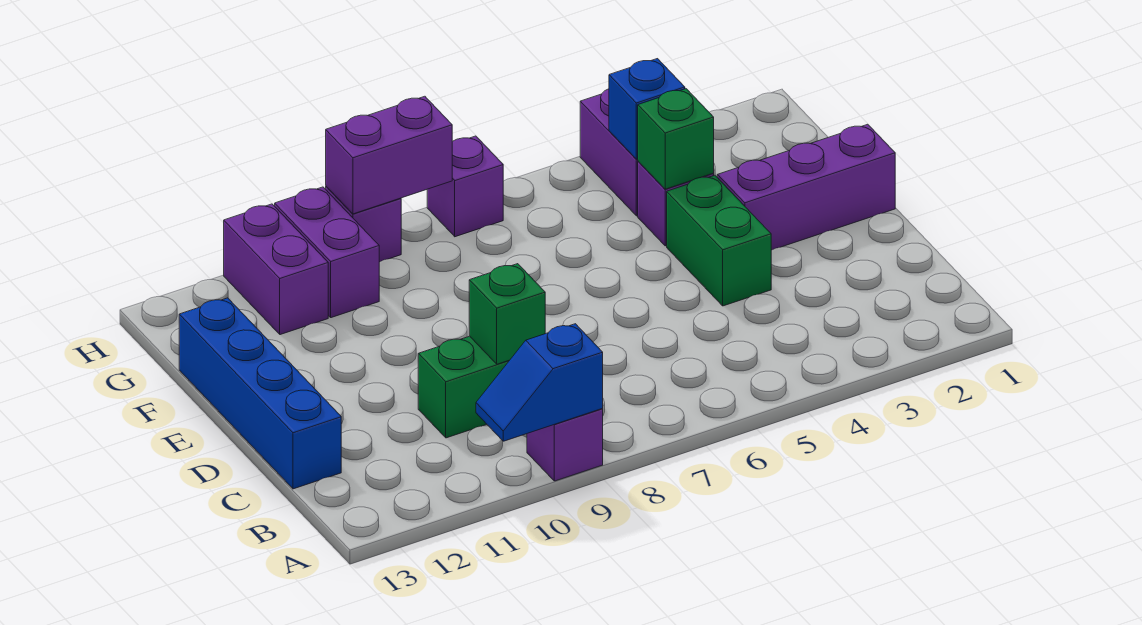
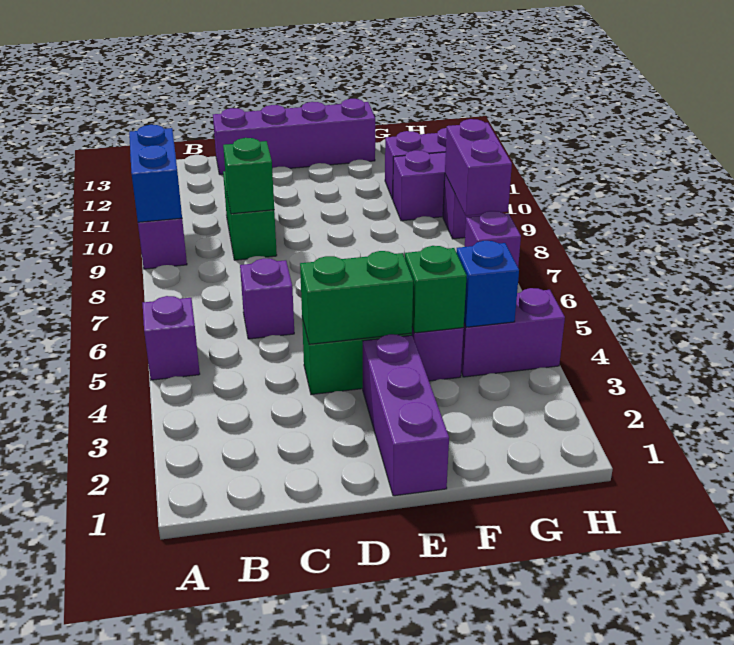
none -> purple 1x1 brick [143,296,200,380]
blue 1x2 slope [476,324,603,441] -> blue 1x2 brick [129,125,182,222]
none -> purple 1x1 brick [240,258,294,339]
blue 1x4 brick [179,298,341,489] -> purple 1x4 brick [213,99,375,174]
none -> green 1x2 brick [300,251,413,344]

